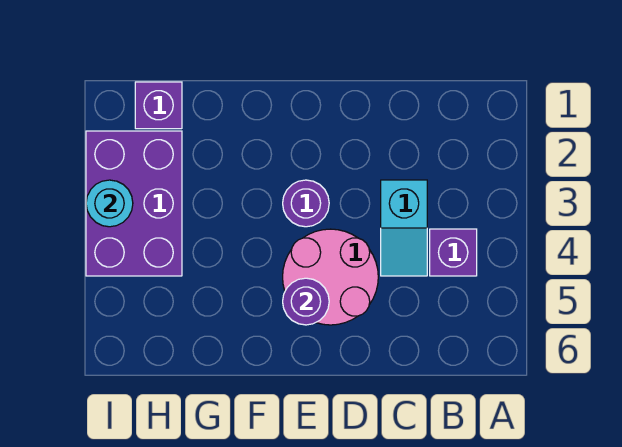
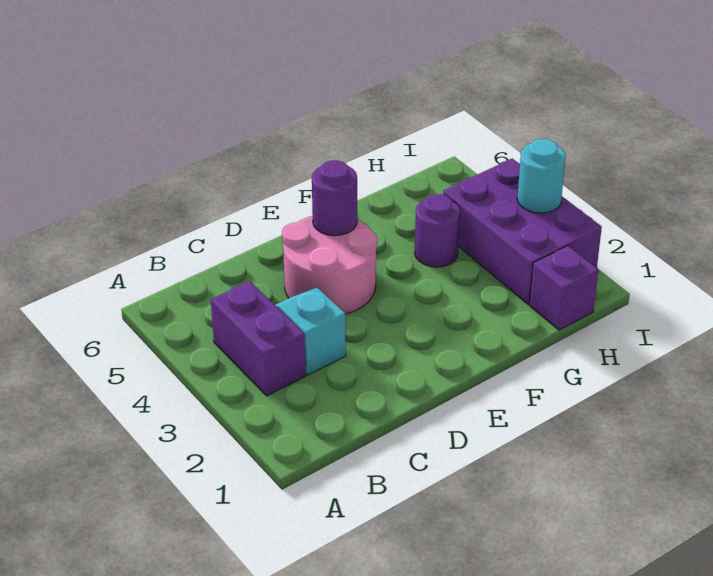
purple 1x1 brick [430,229,477,276] -> purple 1x2 brick [211,281,306,396]
purple 1x1 round brick [283,180,329,227] -> purple 1x1 round brick moved to [415,194,460,267]

